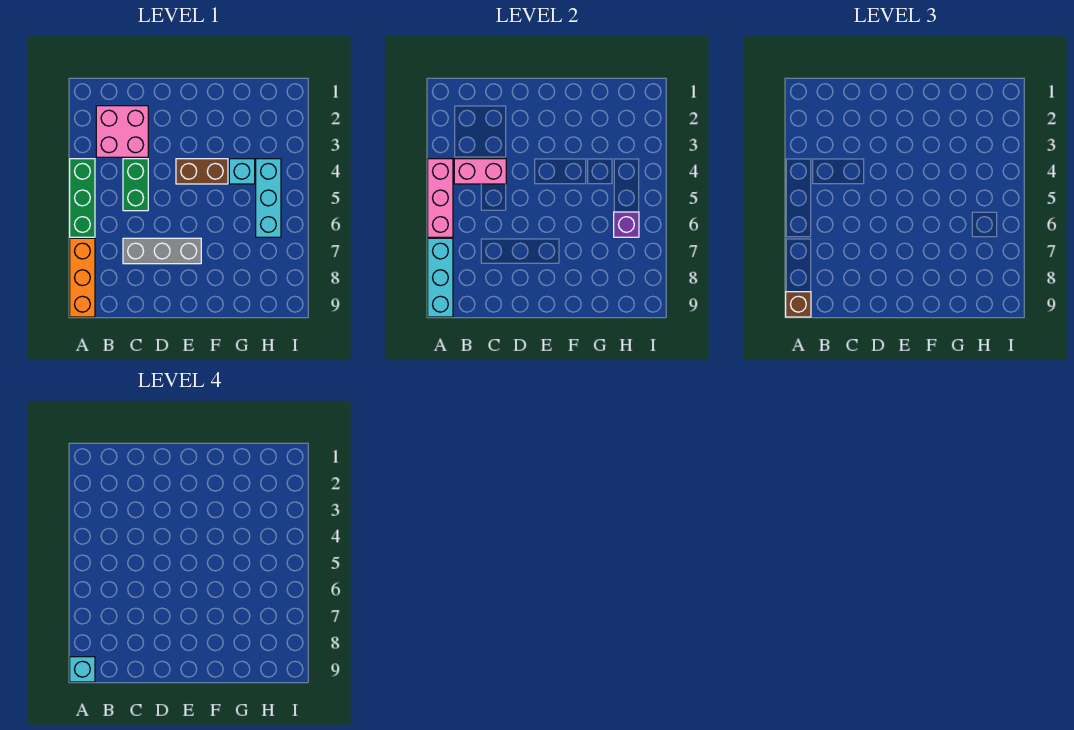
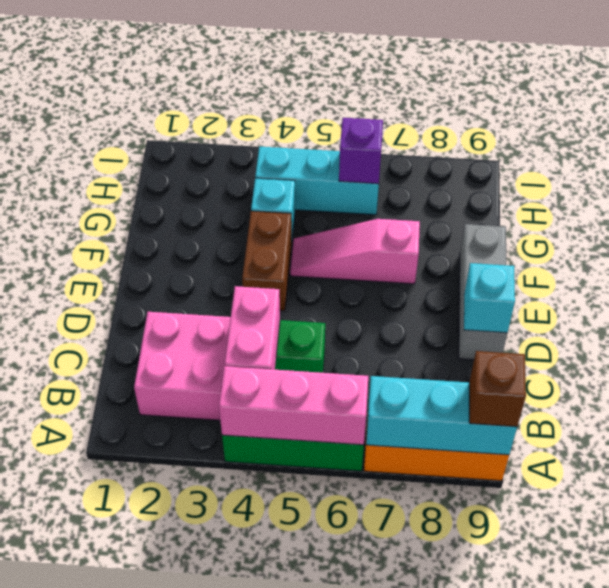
cyan 1x1 brick [70,657,95,682] -> cyan 1x1 brick moved to [464,263,515,333]
grey 1x3 brick [123,238,201,264] -> grey 1x3 brick moved to [459,224,507,360]
none -> pink 1x3 slope [290,219,420,284]

